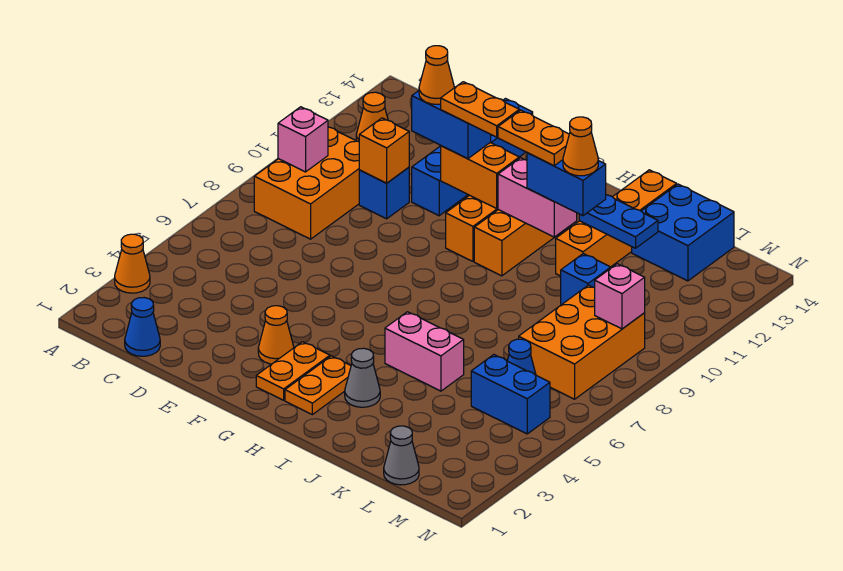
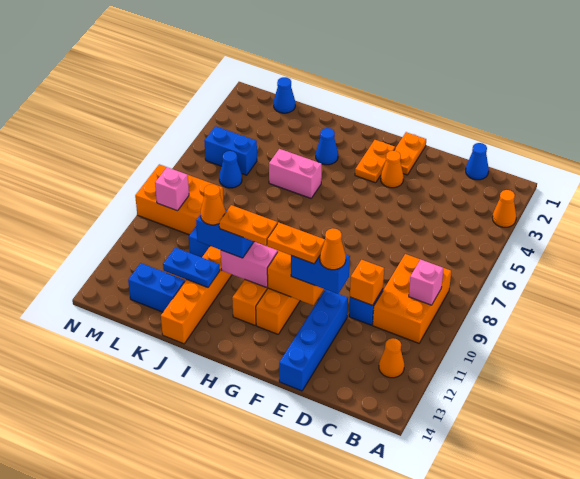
orange 1x2 plate [285,356,351,415] -> orange 1x2 plate moved to [394,132,426,175]
grey 1x1 cone [345,348,380,407] -> blue 1x1 cone [316,128,338,165]
blue 2x2 brick [632,184,734,281] -> blue 1x2 brick [128,263,185,312]
grey 1x1 cone [384,426,419,485] -> blue 1x1 cone [274,77,295,113]
orange 2x3 brick [519,285,645,399] -> orange 2x3 brick turned to [135,164,223,235]

